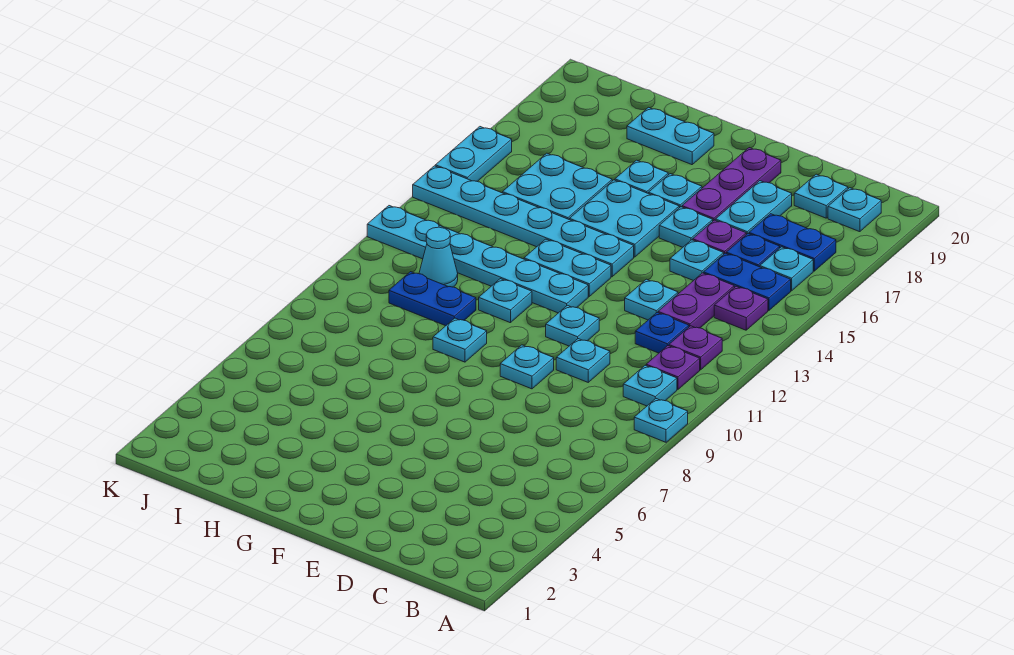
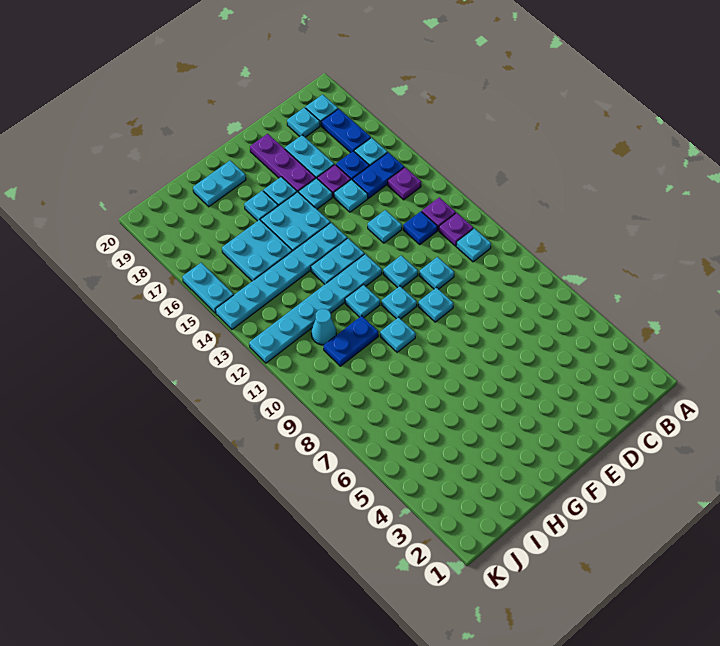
cyan 1x1 plate [634,399,688,442] -> cyan 1x1 plate moved to [382,286,417,319]
blue 1x2 plate [749,214,836,271] -> blue 1x2 plate turned to [322,109,371,153]
purple 1x2 plate [658,273,734,328] -> none

